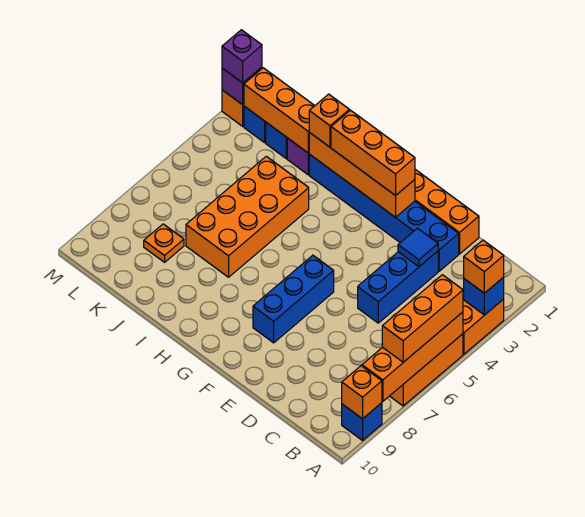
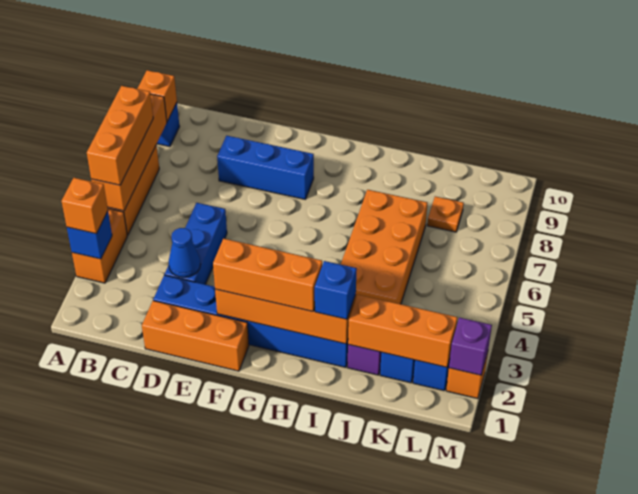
blue 1x1 tile [398,228,438,267] -> blue 1x1 cone [169,228,200,277]
blue 1x3 brick [253,255,334,343] -> blue 1x3 brick turned to [217,136,314,199]
orange 1x1 brick [309,94,349,147] -> blue 1x1 brick [315,261,357,319]
purple 1x1 brick [222,30,262,83] -> none

